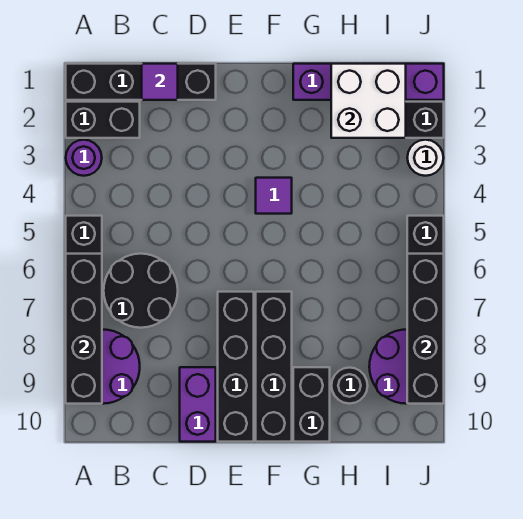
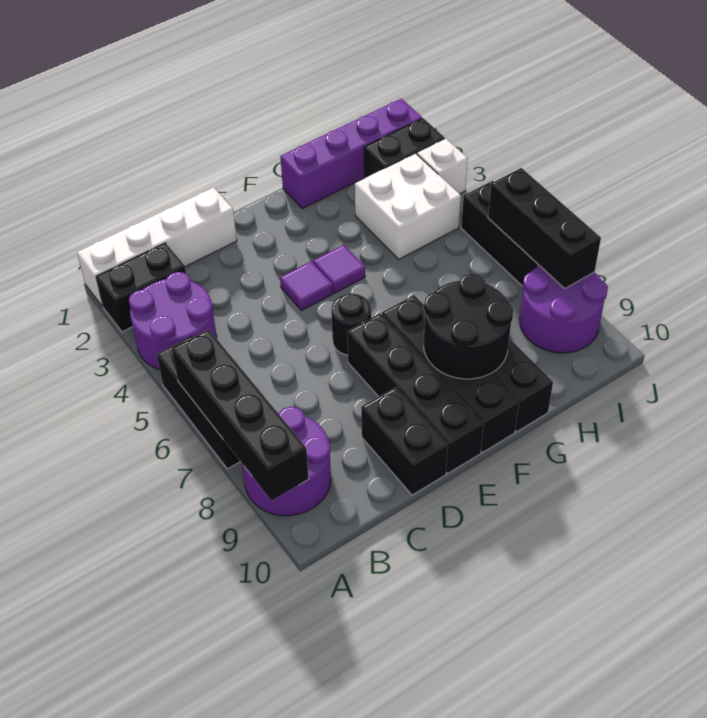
black 1x4 brick [66,64,216,100] -> white 1x4 brick [77,188,237,307]
purple 1x1 round brick [66,140,102,176] -> purple 2x2 round brick [129,272,217,370]
black 2x2 round brick [104,254,178,328] -> black 2x2 round brick moved to [424,273,514,379]
purple 1x1 tile [142,64,178,100] -> purple 1x1 tile moved to [280,261,333,310]
purple 1x2 brick [180,367,216,442] -> black 1x2 brick [361,387,448,495]
white 2x2 brick [331,64,406,138] -> white 2x2 brick moved to [355,153,461,259]
black 1x1 round brick [332,368,368,404] -> black 1x1 round brick moved to [331,293,371,355]
white 1x1 round brick [407,140,443,176] -> white 1x1 brick [417,138,468,194]
black 1x4 brick [407,254,444,404] -> black 1x3 brick [488,168,601,288]

